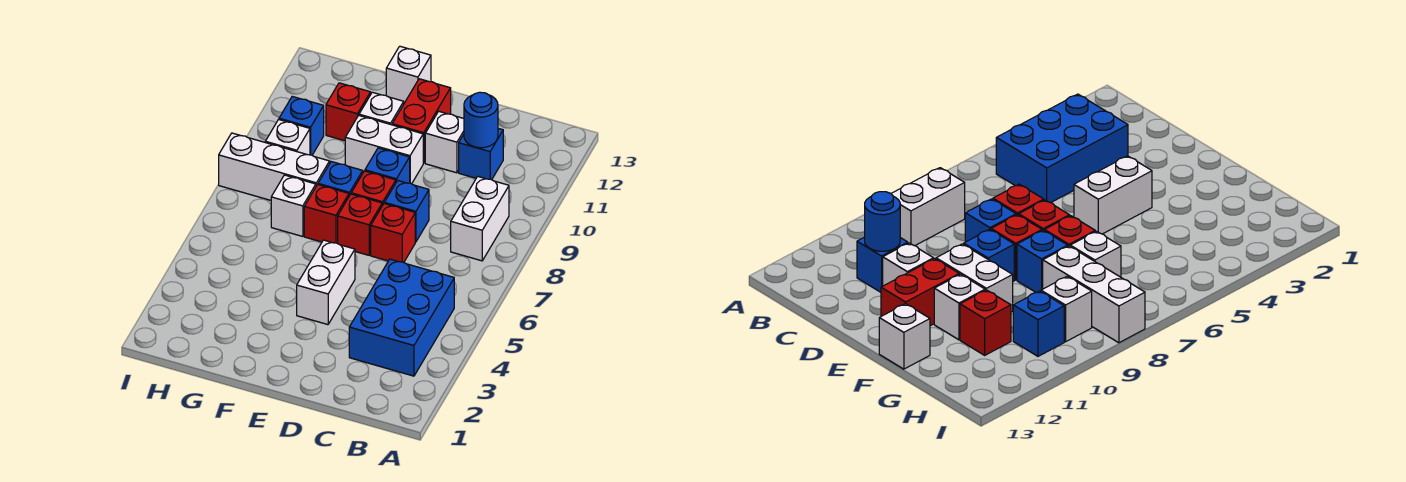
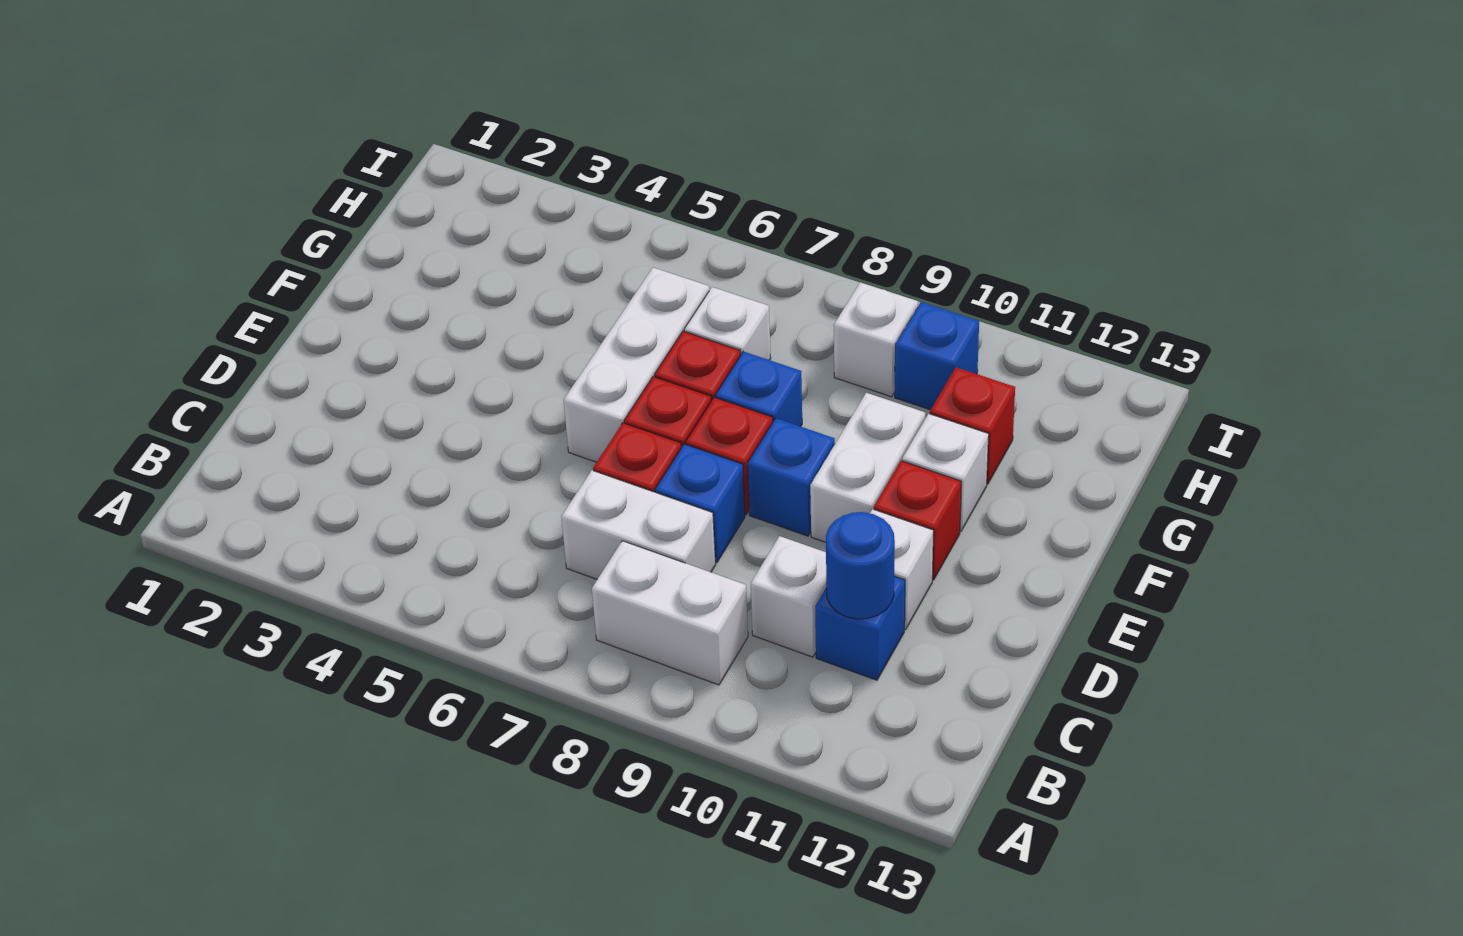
blue 2x3 brick [349,259,454,376] -> none
white 1x2 brick [297,240,355,325] -> white 1x2 brick moved to [561,470,716,579]
red 1x2 brick [392,79,451,163] -> red 1x1 brick [874,461,961,580]
white 1x1 brick [386,46,431,103] -> white 1x1 brick moved to [751,536,826,657]
white 1x3 brick [219,133,330,200] -> white 1x3 brick moved to [564,267,709,462]

